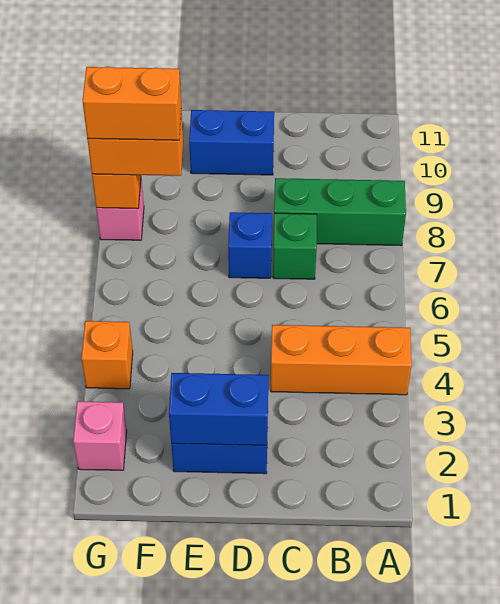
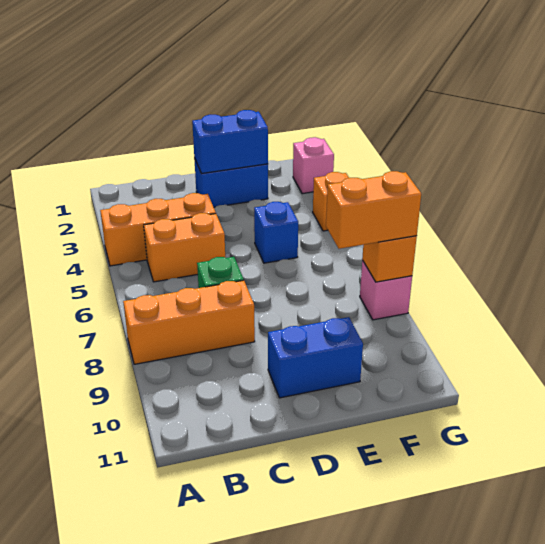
green 1x3 brick [274,178,406,246] -> orange 1x3 brick [123,280,255,364]
blue 1x1 brick [228,212,272,278] -> blue 1x1 brick moved to [254,202,298,263]
orange 1x2 brick [83,67,181,140] -> orange 1x2 brick moved to [144,213,225,282]

